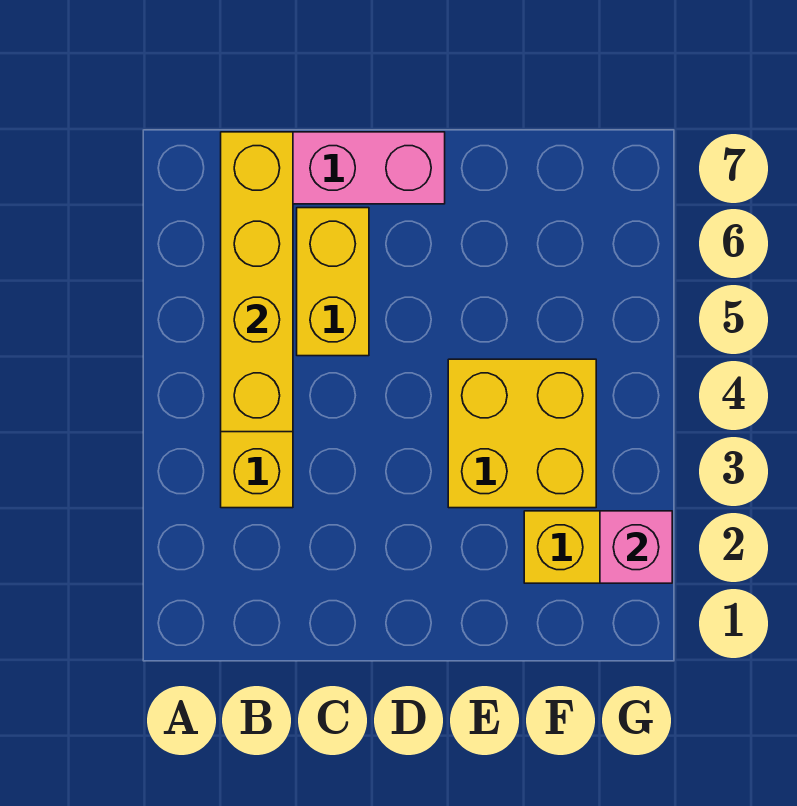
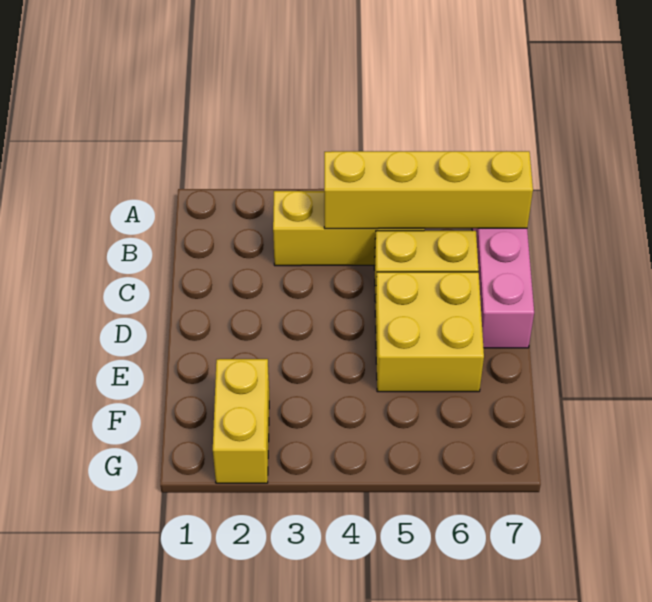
yellow 2x2 brick [448,359,596,508] -> yellow 2x2 brick moved to [375,272,484,392]
pink 1x1 brick [600,511,672,583] -> none

